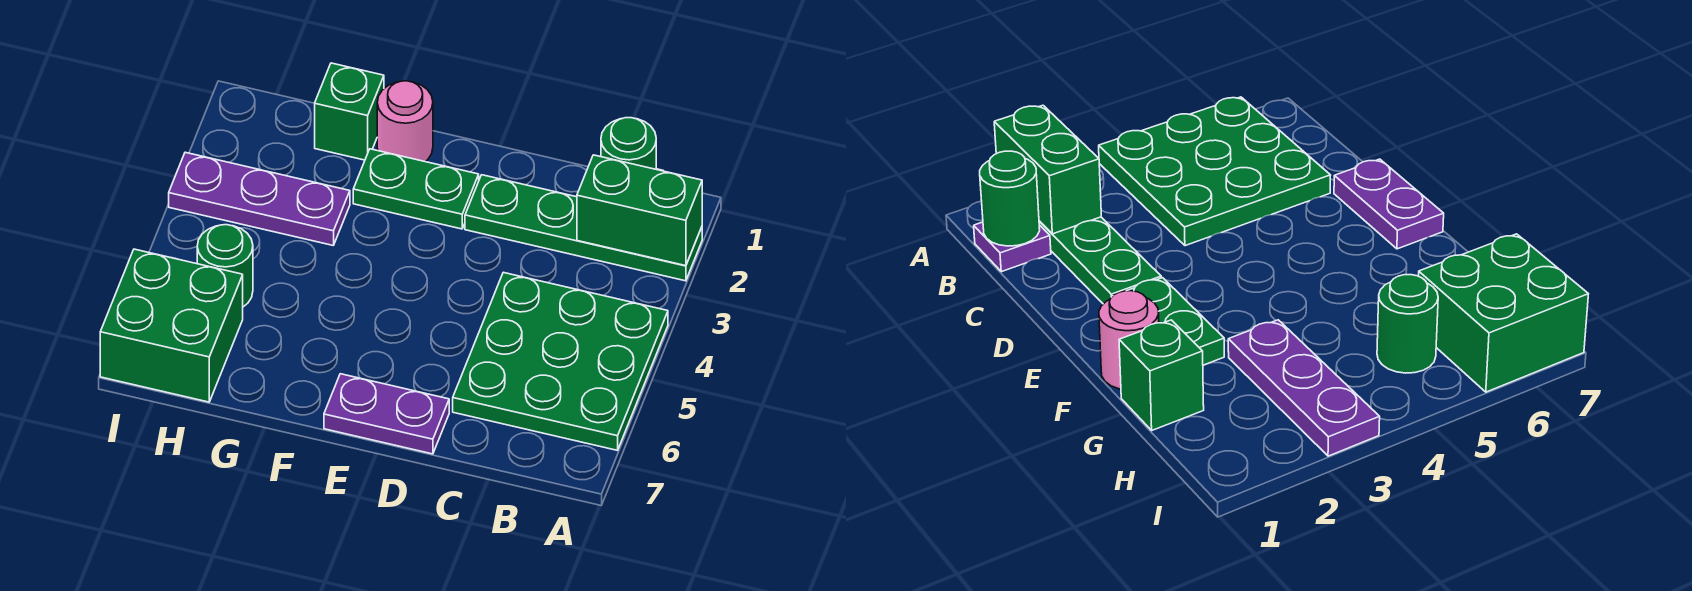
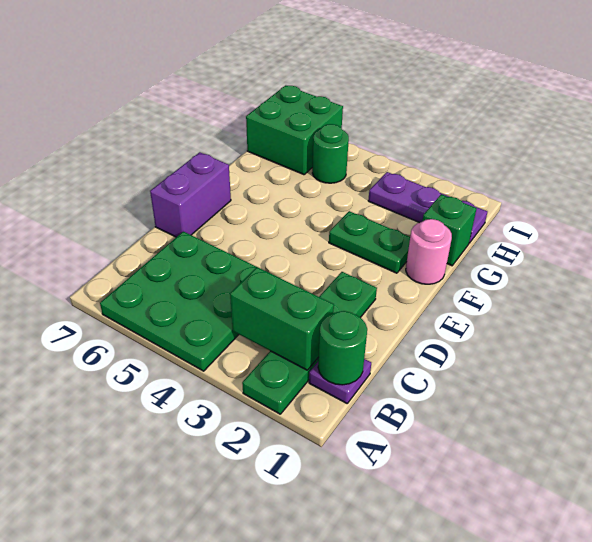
green 1x2 brick [577,155,702,266] -> green 1x2 brick turned to [230,267,334,370]
purple 1x2 plate [324,374,449,454] -> purple 1x2 brick [150,152,231,237]
green 1x2 plate [353,149,479,229] -> green 1x2 plate turned to [329,211,410,273]
purple 1x3 plate [169,152,350,245] -> purple 1x3 plate turned to [368,172,487,243]

